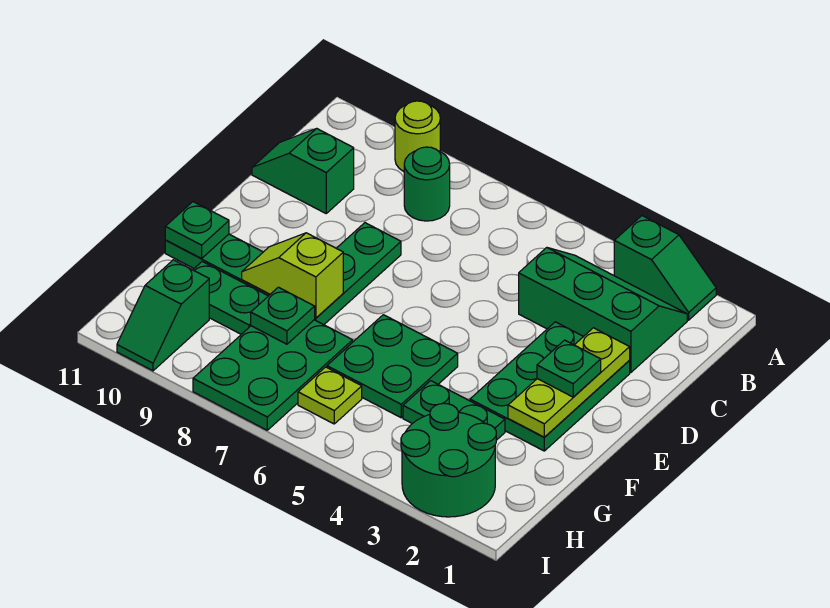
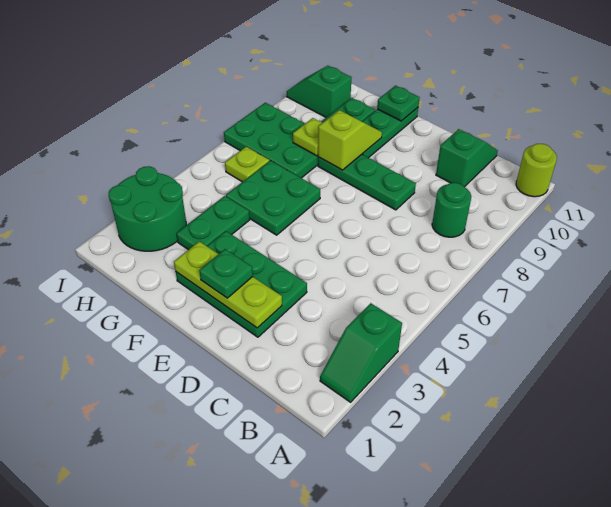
lime 1x1 round brick [395,101,440,172] -> lime 1x1 round brick moved to [516,144,557,197]
green 2x3 slope [519,248,687,372] -> none
green 1x1 plate [251,287,315,344] -> lime 1x1 plate [293,118,322,156]

